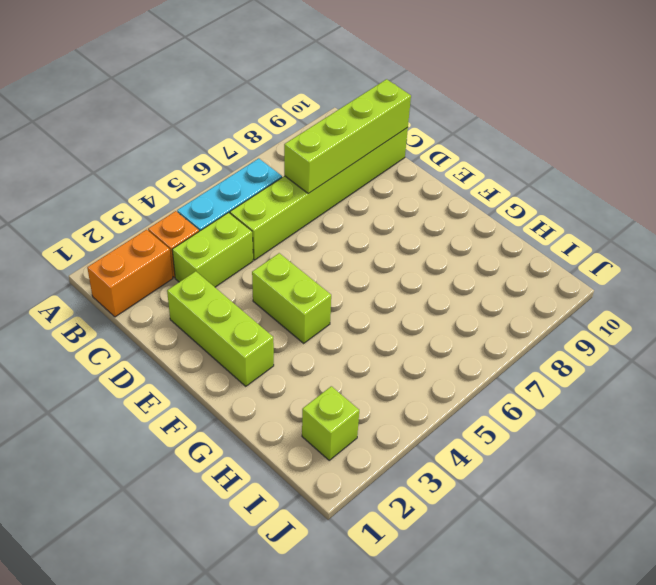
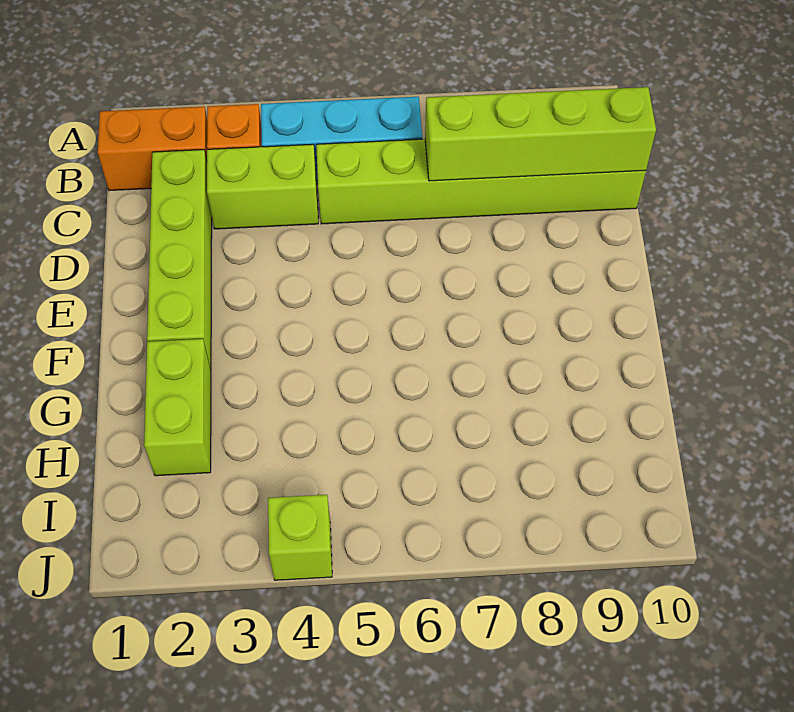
lime 1x3 brick [167,271,274,386] -> lime 1x4 brick [147,150,212,370]
lime 1x2 brick [252,253,331,343] -> lime 1x2 brick moved to [144,339,211,476]
lime 1x1 brick [302,386,359,460] -> lime 1x1 brick moved to [268,495,332,580]

